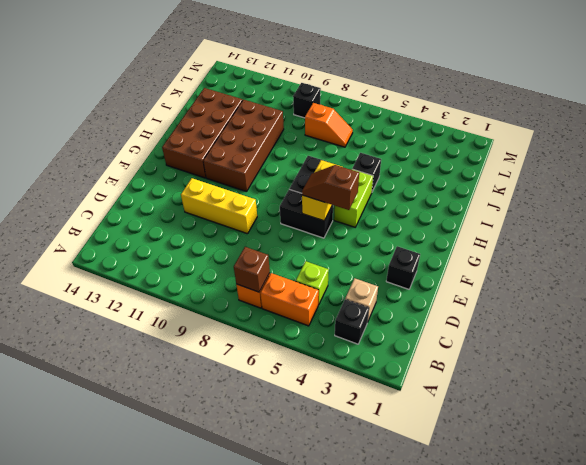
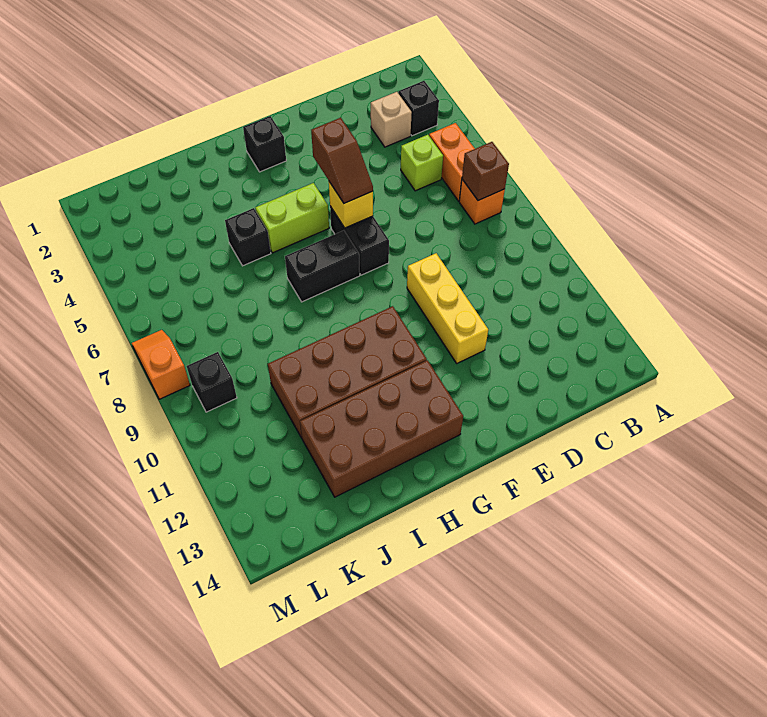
black 1x1 brick [386,246,420,289] -> black 1x1 brick moved to [243,116,286,172]
yellow 1x2 brick [302,160,342,221] -> yellow 1x1 brick [329,182,373,228]
orange 1x2 slope [305,103,353,147] -> orange 1x2 slope moved to [132,330,190,399]

